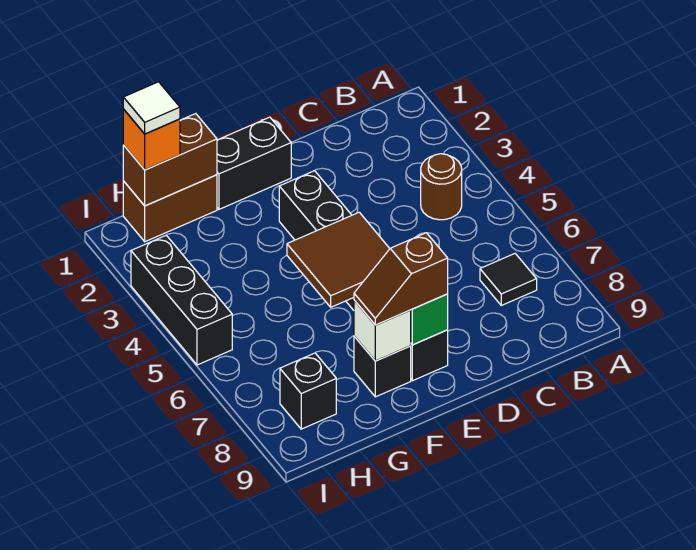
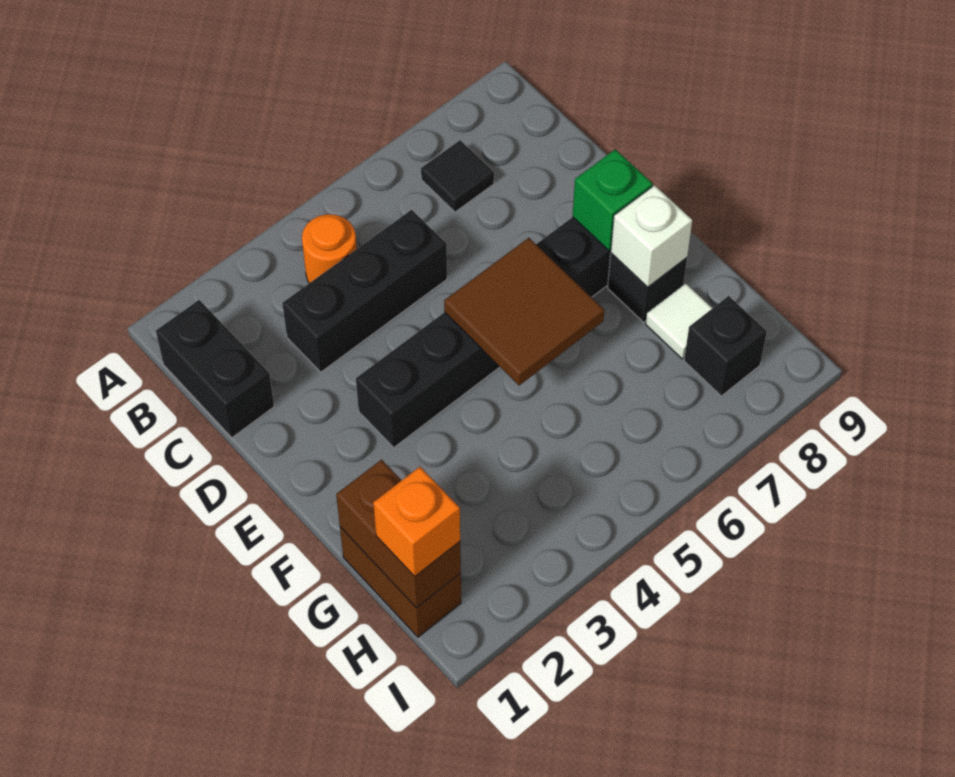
brown 1x1 round brick [421,154,462,220] -> orange 1x1 round brick [302,214,357,283]
black 1x2 brick [217,117,291,209] -> black 1x2 brick moved to [156,300,274,438]
brown 1x2 slope [354,233,448,325] -> none
white 1x1 tile [123,82,180,134] -> white 1x1 tile moved to [646,283,712,359]
black 1x3 brick [131,235,232,365] -> black 1x3 brick moved to [282,210,447,372]

